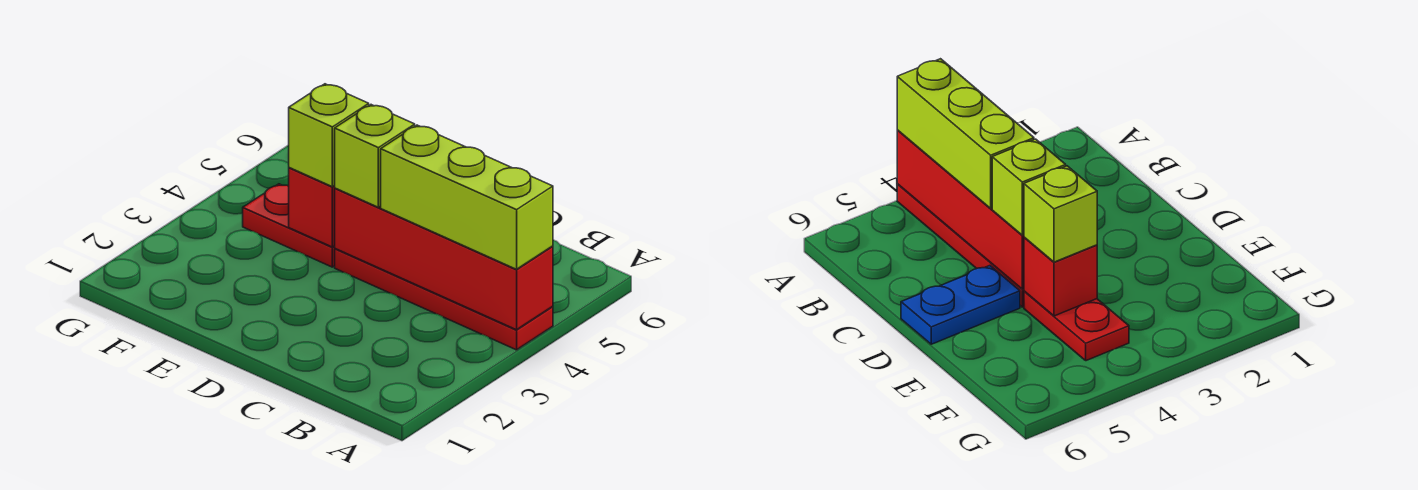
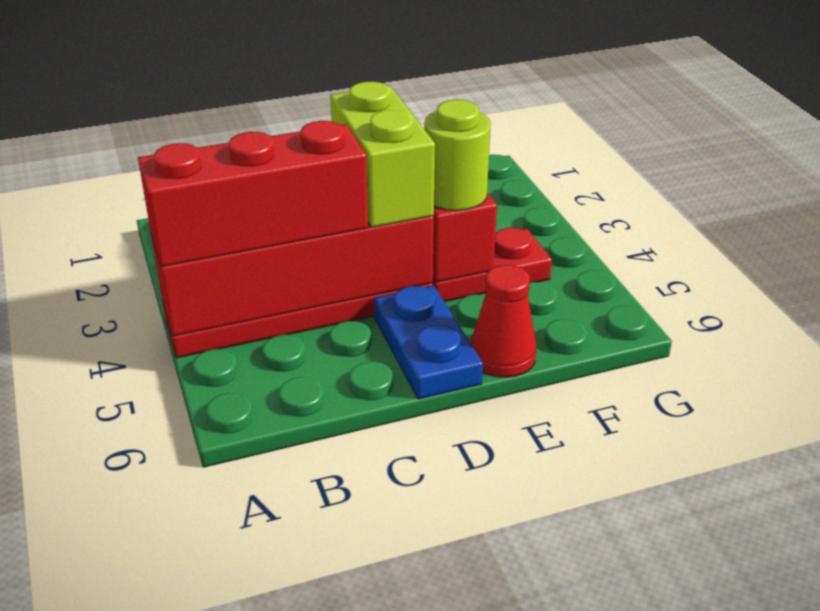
lime 1x3 brick [381,125,553,269] -> red 1x3 brick [138,121,368,267]
lime 1x1 brick [335,105,415,207] -> lime 1x2 brick [330,82,435,227]
lime 1x1 brick [289,84,369,187] -> lime 1x1 round brick [424,100,491,211]
none -> red 1x1 cone [471,265,536,377]

